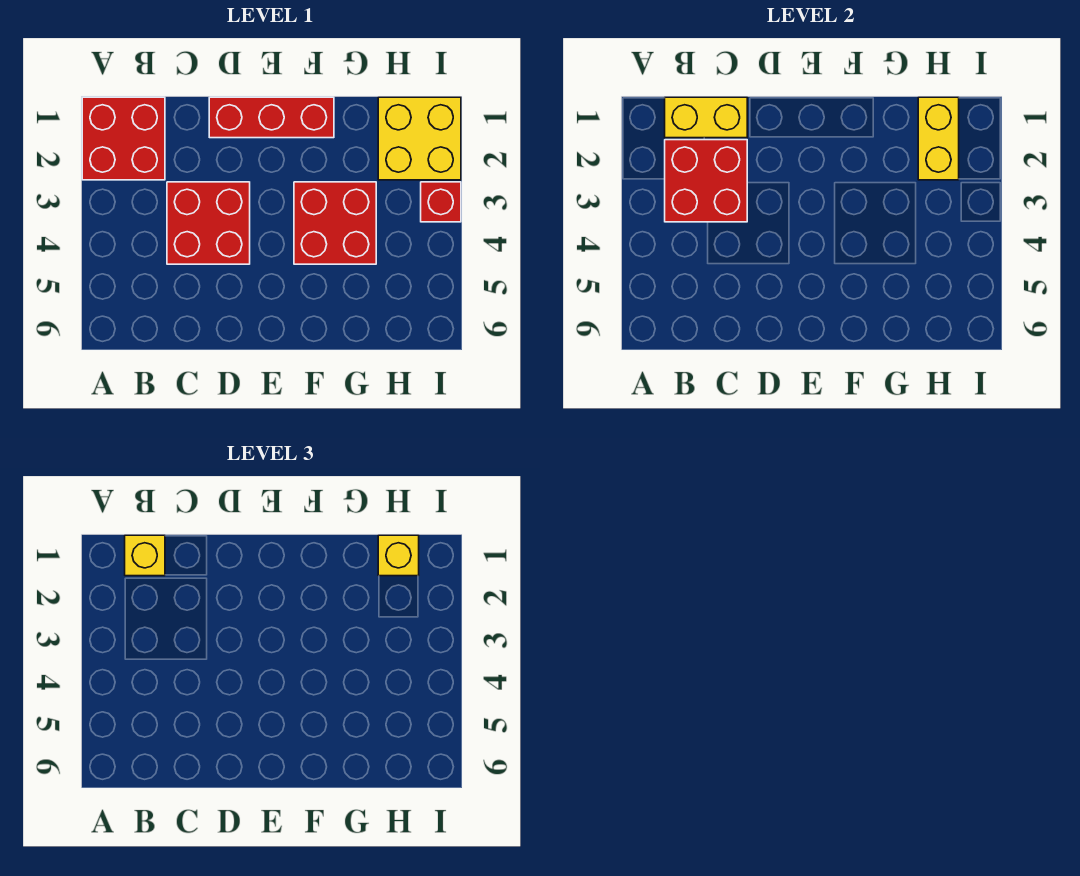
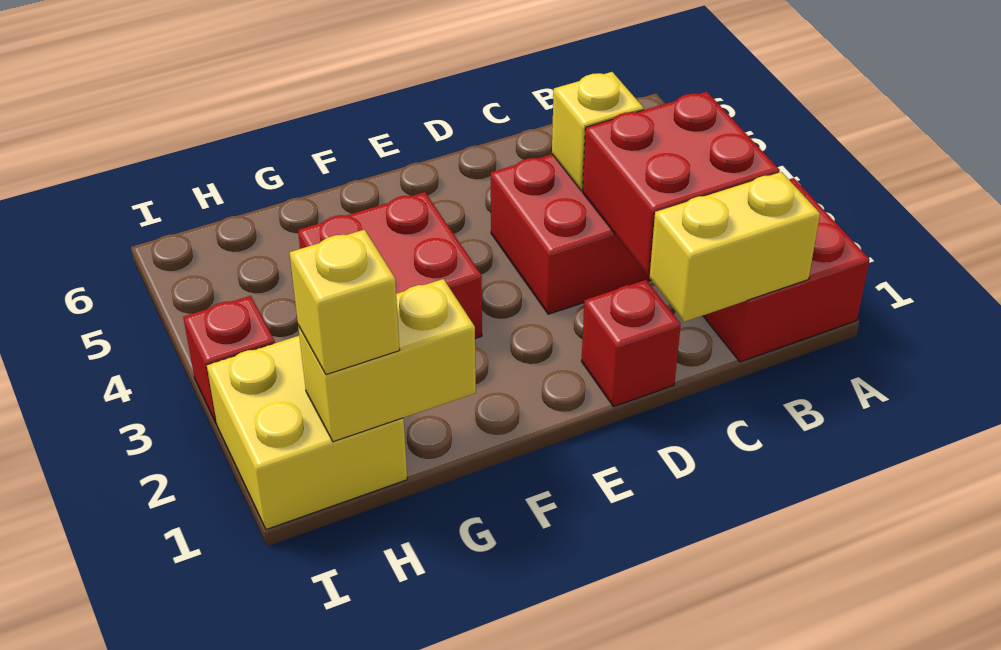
yellow 1x1 brick [125,535,165,576] -> yellow 1x1 brick moved to [552,72,644,191]
red 1x3 brick [209,97,334,138] -> red 1x1 brick [581,280,681,407]
yellow 1x2 brick [918,97,959,180] -> yellow 1x2 brick turned to [298,279,476,442]

